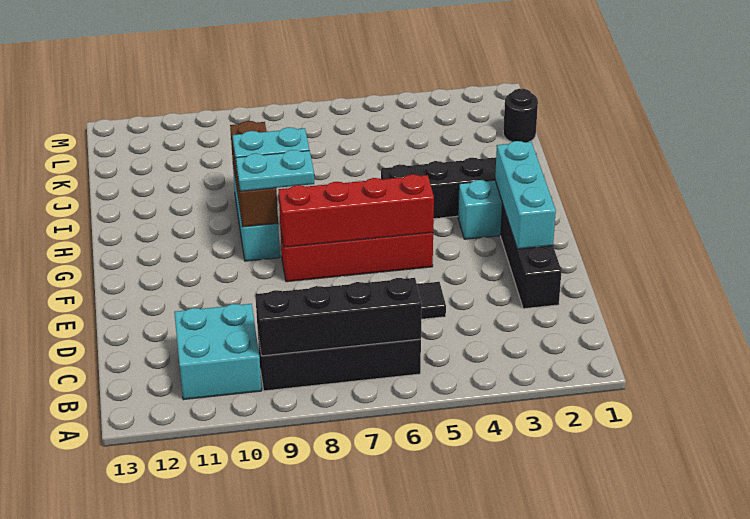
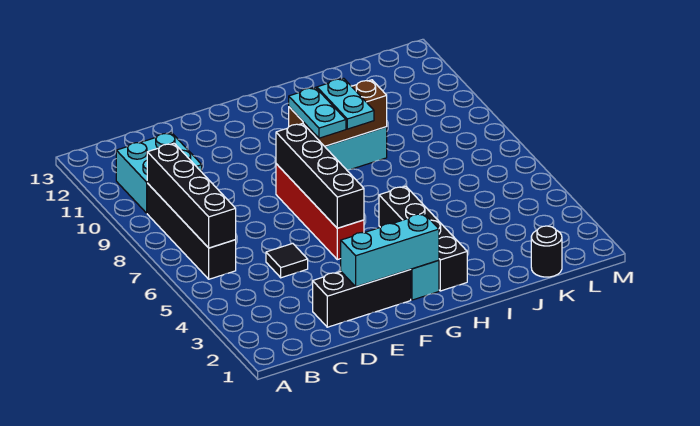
red 1x4 brick [278,174,434,247] -> black 1x4 brick [276,123,364,228]

